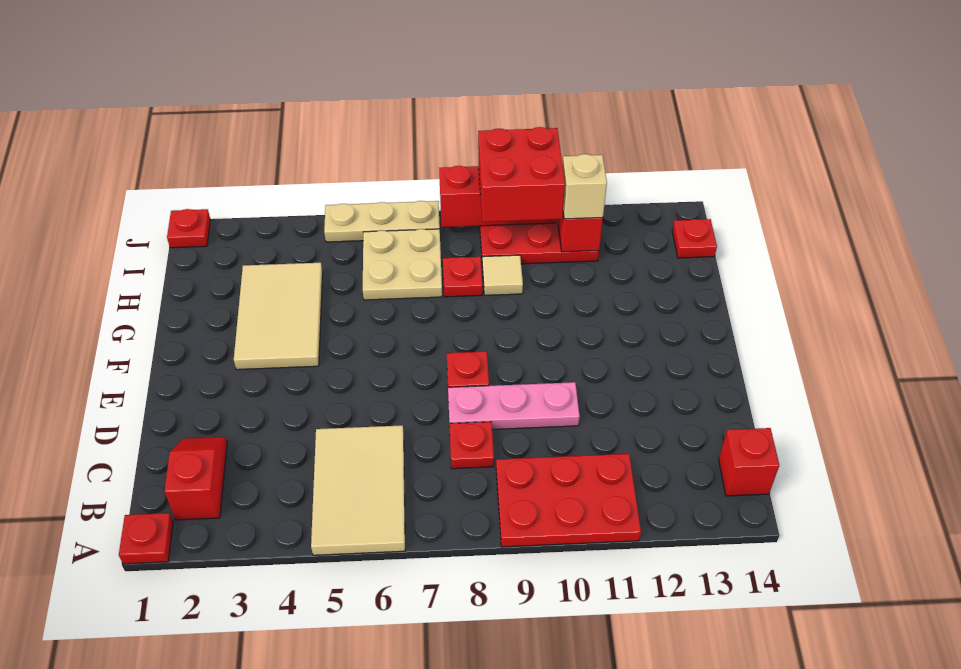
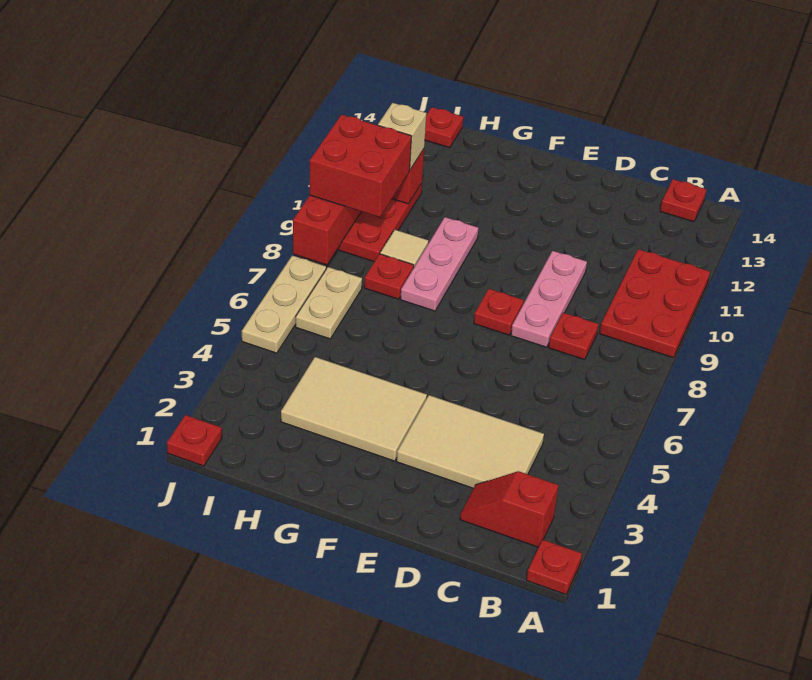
tan 2x3 tile [311,425,405,555] -> tan 2x3 tile moved to [397,395,544,488]
red 1x1 brick [719,428,779,496] -> red 1x1 plate [660,179,707,222]
none -> pink 1x3 plate [400,217,478,311]
tan 2x2 plate [363,229,442,300] -> tan 1x2 plate [296,267,362,339]

